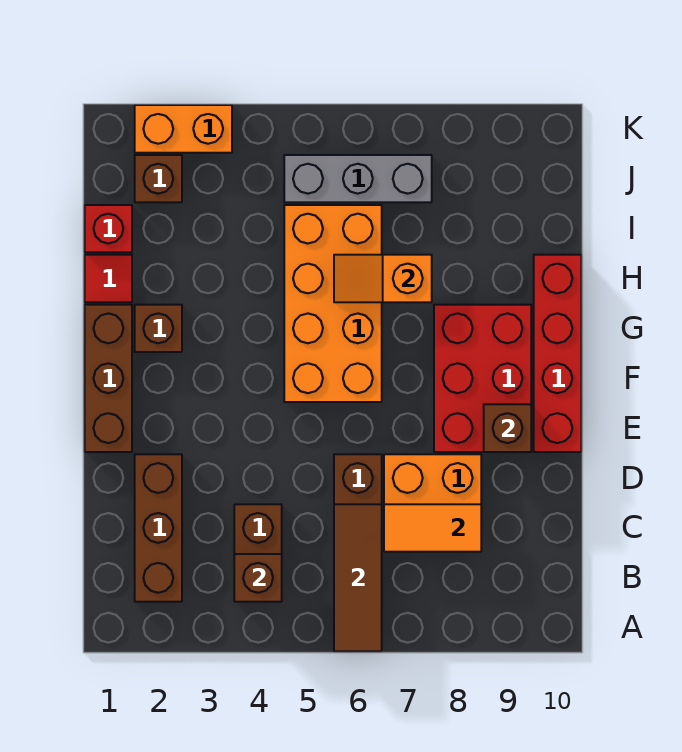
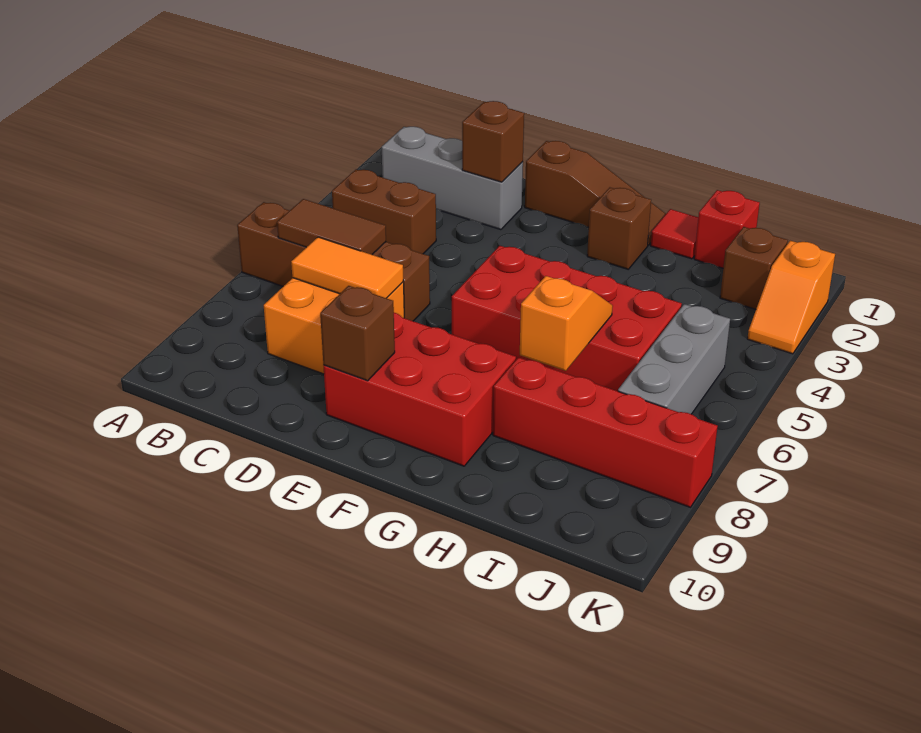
brown 1x3 tile [334,504,382,651] -> brown 1x2 tile [277,199,386,255]
brown 1x3 brick [135,454,182,602] -> grey 1x3 brick [382,127,523,230]
brown 1x1 brick [234,554,282,602] -> brown 1x1 brick moved to [462,101,524,182]
orange 1x2 tile [384,504,481,552] -> orange 1x2 tile turned to [291,237,403,298]
brown 1x3 brick [85,305,132,452] -> brown 1x3 slope [525,141,666,245]
red 1x4 brick [534,255,581,452] -> red 1x4 brick moved to [493,357,718,507]
orange 2x4 brick [284,205,382,402] -> red 2x4 brick [452,246,682,391]
orange 1x2 brick [135,105,232,153] -> orange 1x2 slope [747,241,835,354]

